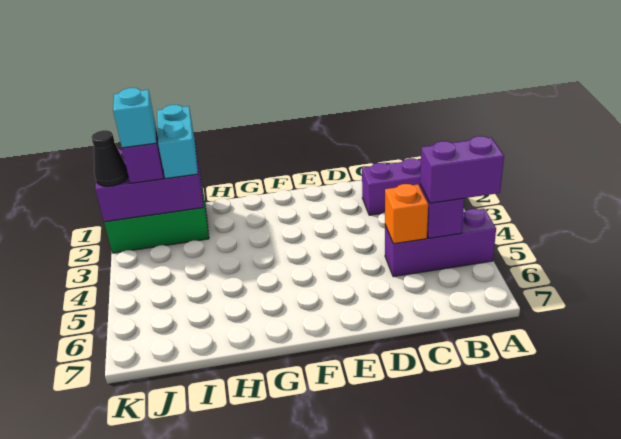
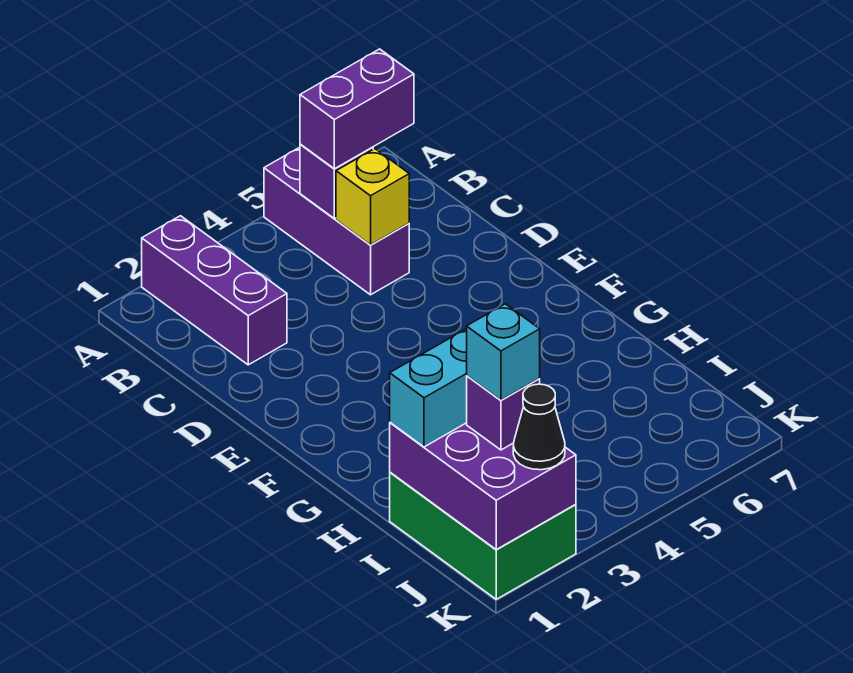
purple 1x2 brick [420,136,504,203] -> purple 1x2 brick turned to [300,49,414,169]
orange 1x1 brick [385,184,428,244] -> yellow 1x1 brick [336,149,409,245]

